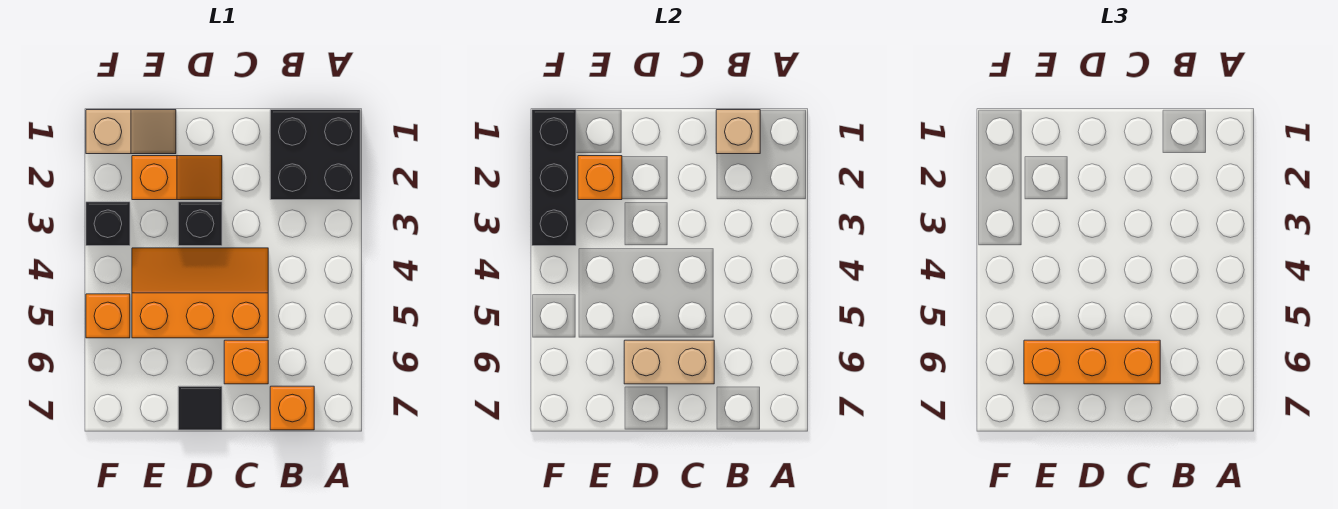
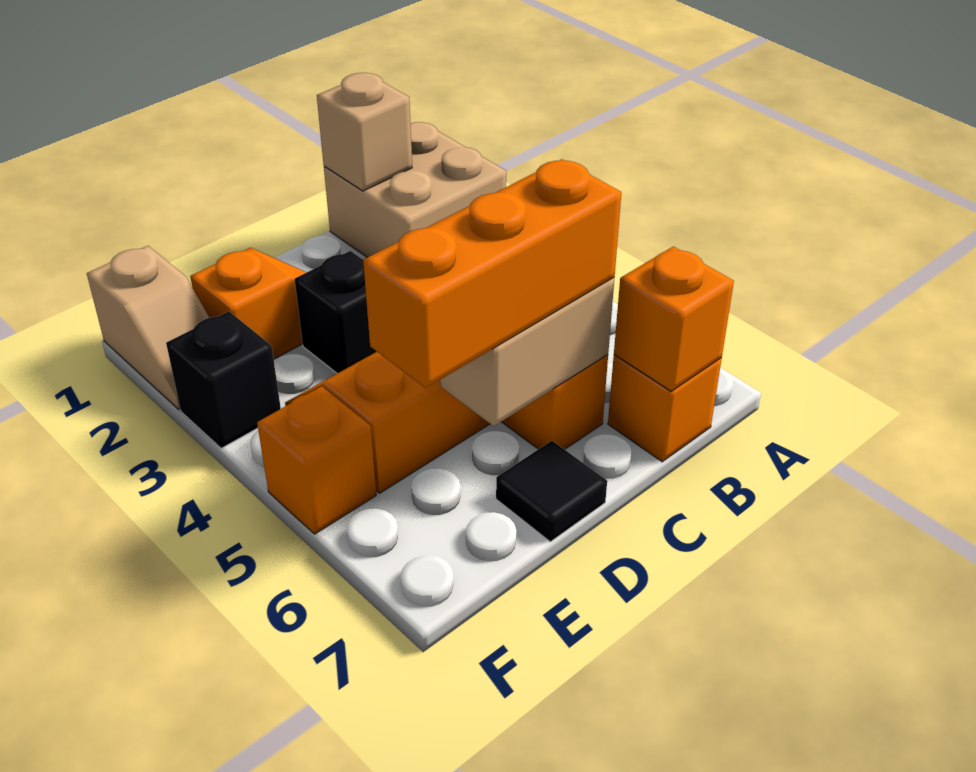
black 2x2 brick [270,110,360,200] -> tan 2x2 brick [324,122,506,257]
tan 1x2 slope [86,110,176,154] -> tan 1x2 slope turned to [87,246,209,410]
orange 1x1 brick [578,156,622,200] -> orange 1x1 brick moved to [614,247,734,391]
black 1x3 brick [532,110,576,246] -> none

